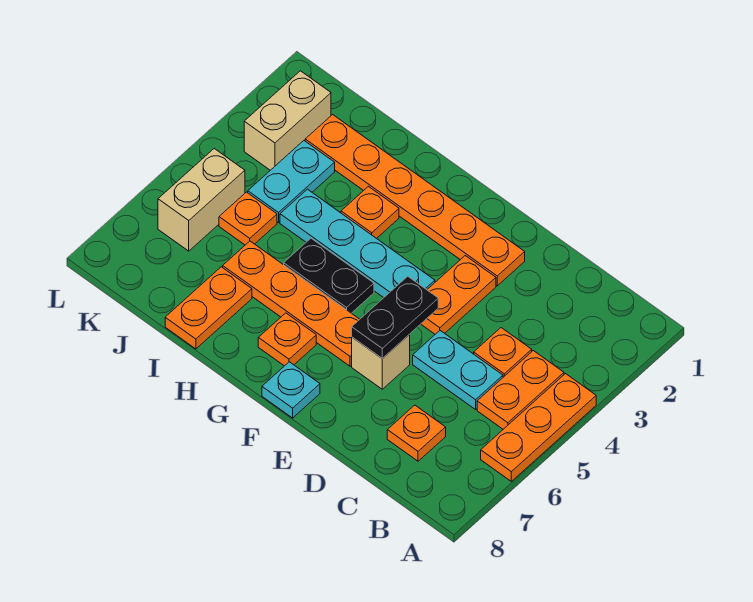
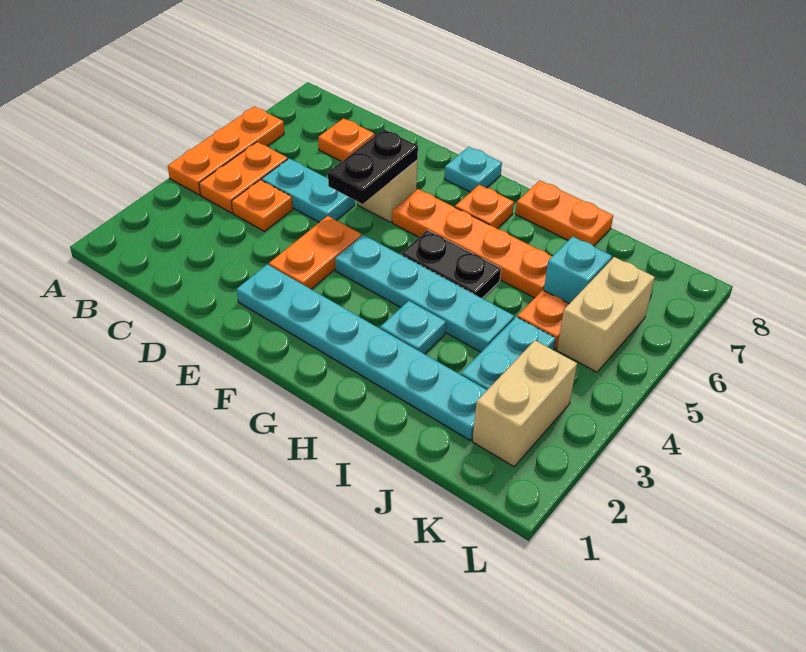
orange 1x6 plate [305,115,525,286] -> cyan 1x6 plate [237,264,487,440]
orange 1x1 plate [341,187,399,238] -> cyan 1x1 plate [380,301,446,354]
orange 1x2 plate [165,267,252,349] -> orange 1x2 plate turned to [515,181,613,246]
none -> cyan 1x1 brick [544,236,612,304]

